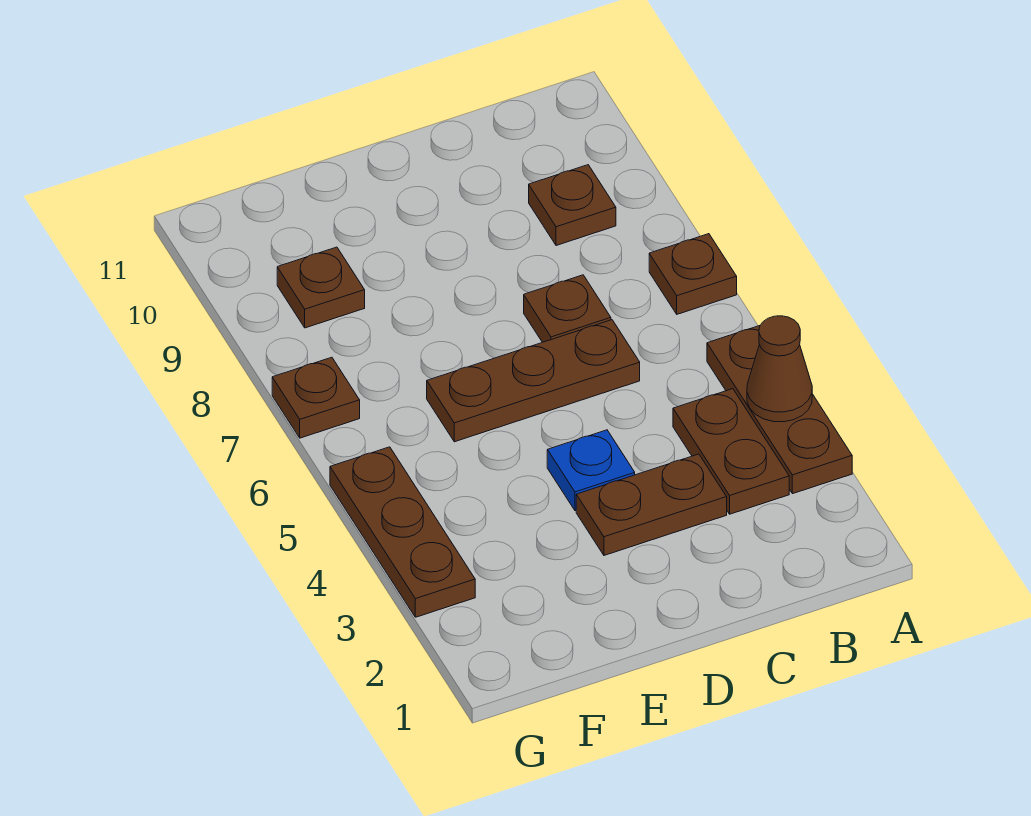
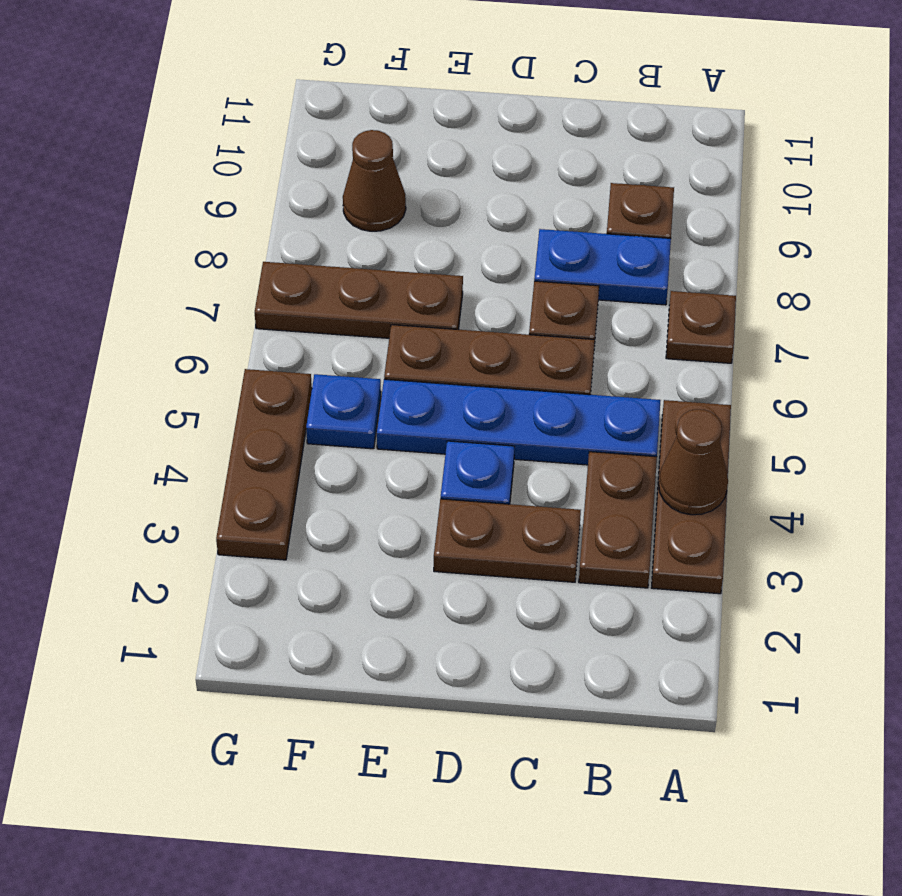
none -> blue 1x4 plate [377,379,661,465]
none -> blue 1x2 plate [534,229,671,305]
none -> blue 1x1 plate [306,374,381,449]
brown 1x1 plate [277,247,365,328] -> brown 1x1 cone [343,130,406,231]
brown 1x1 plate [272,357,360,438] -> brown 1x3 plate [255,262,463,338]

